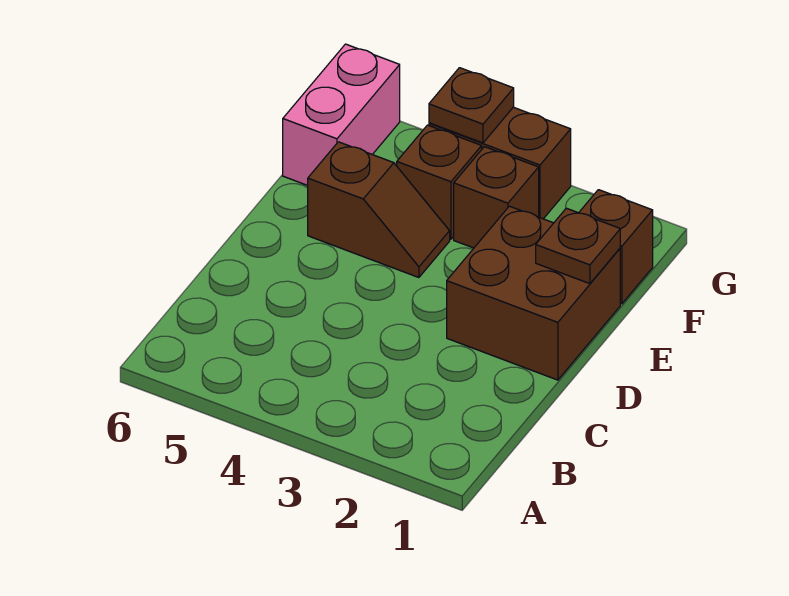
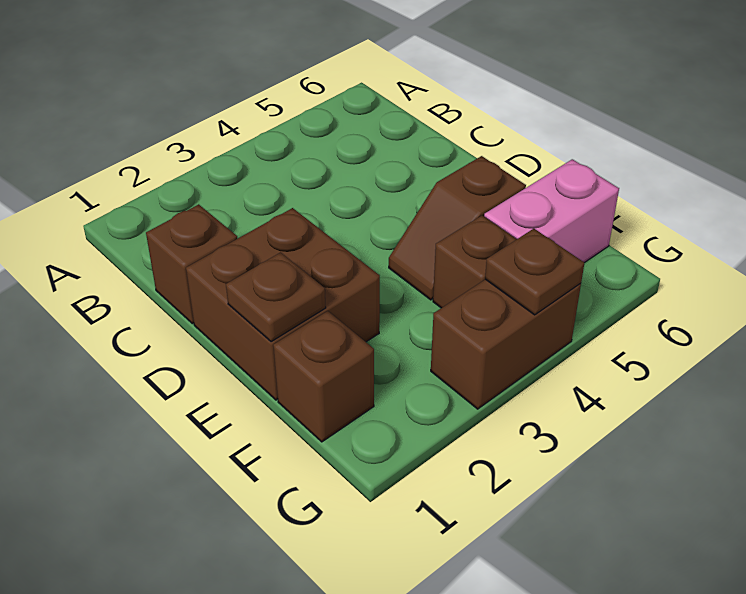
brown 1x1 brick [454,147,539,248] -> brown 1x1 brick moved to [146,204,238,324]
pink 1x2 brick [283,44,400,185] -> pink 1x2 brick turned to [484,159,619,263]

